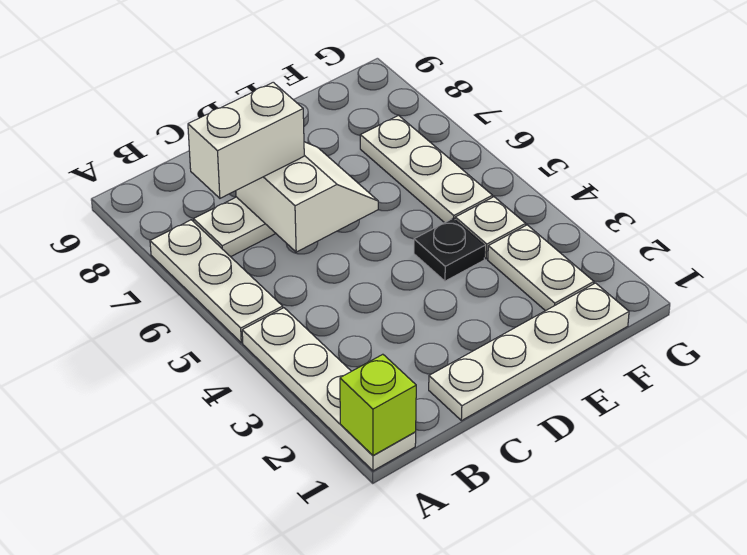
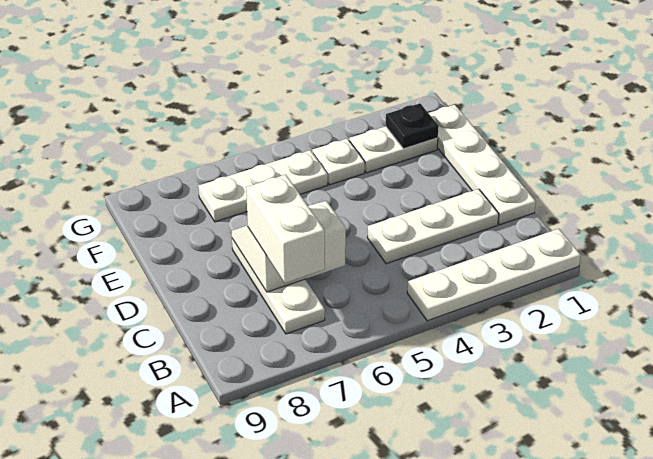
lime 1x1 brick [340,354,416,455] -> none
white 1x3 plate [150,220,283,343] -> white 1x3 plate moved to [367,189,499,264]
black 1x1 plate [414,218,485,281] -> black 1x1 plate moved to [386,103,439,149]

